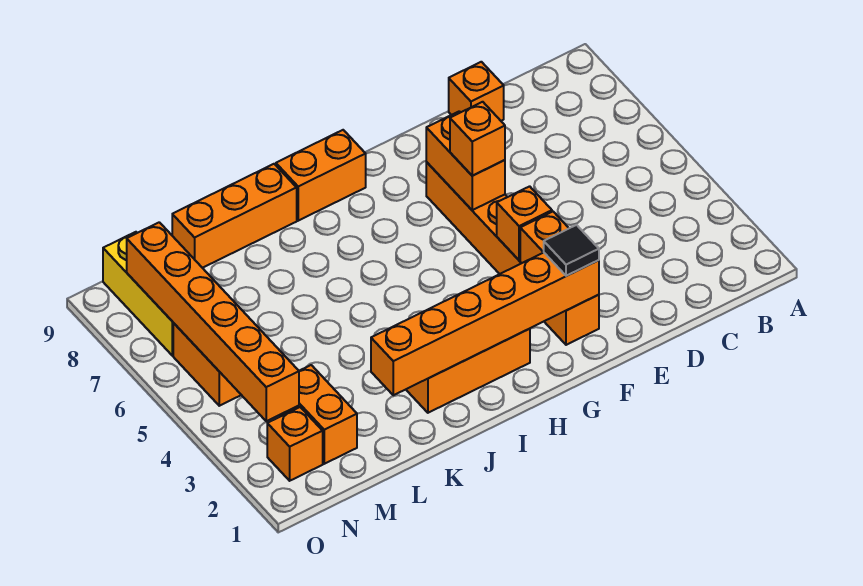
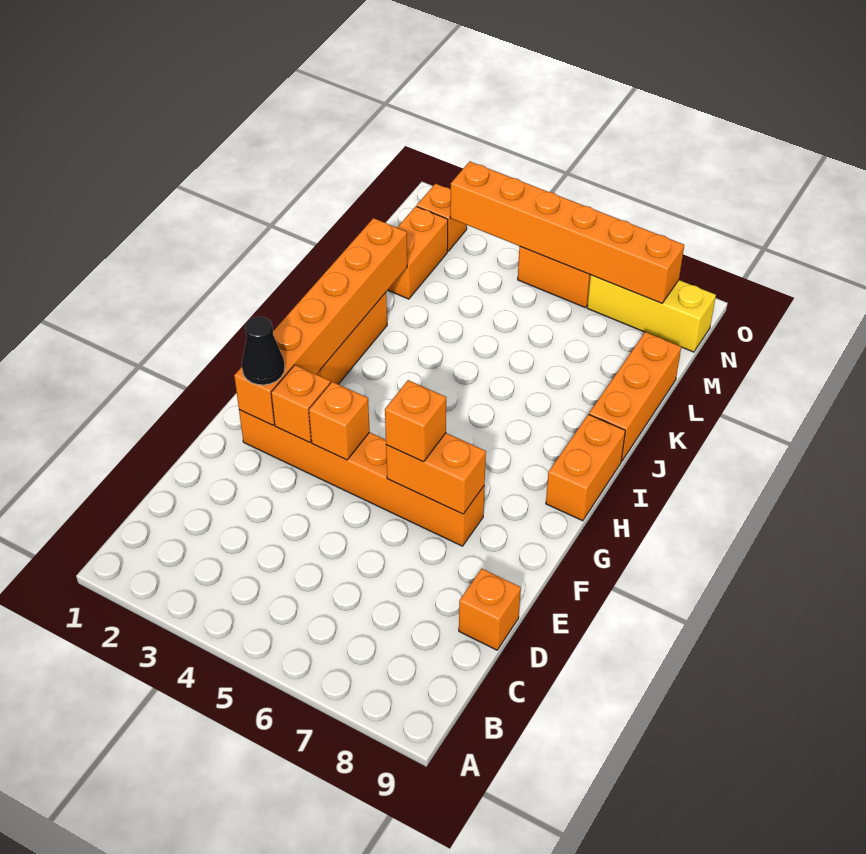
black 1x1 tile [544,225,599,276] -> black 1x1 cone [242,317,285,385]
orange 1x2 brick [279,365,357,464] -> orange 1x2 brick turned to [388,206,448,299]

